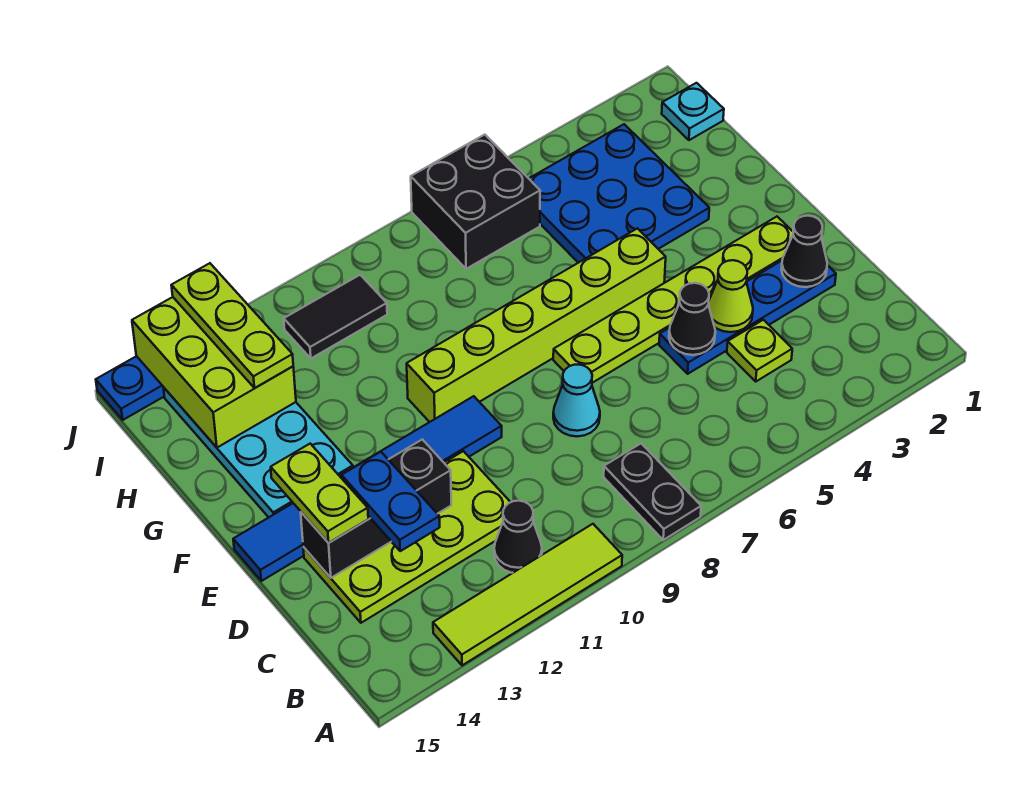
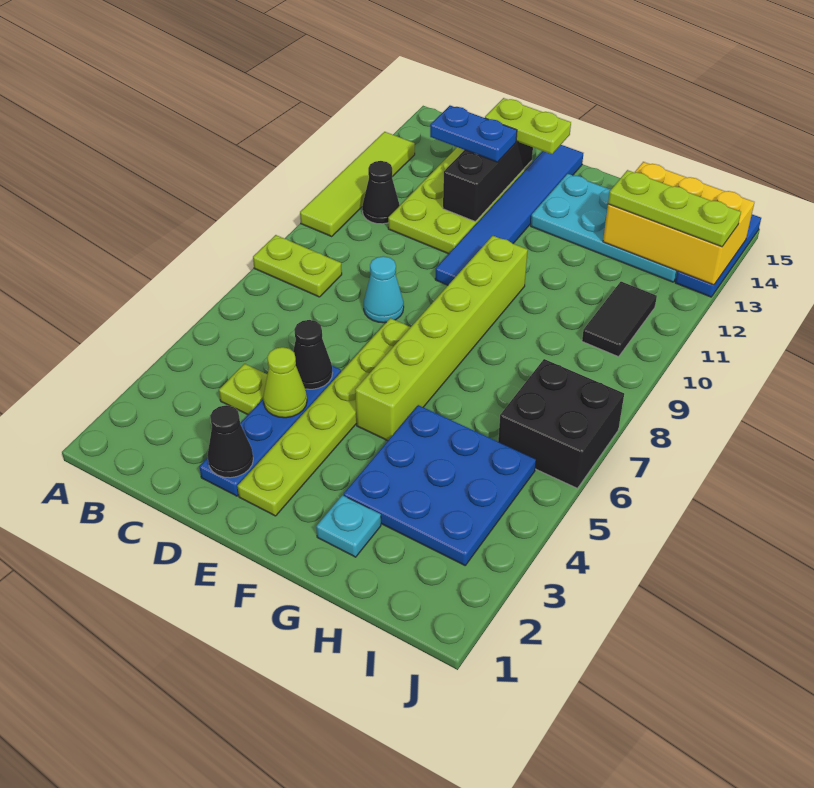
black 1x2 plate [604,444,701,540] -> lime 1x2 plate [253,235,342,297]
lime 2x3 brick [132,297,296,448] -> yellow 2x3 brick [603,162,754,285]
cyan 1x1 plate [662,83,724,140] -> cyan 1x1 plate moved to [316,495,381,557]

